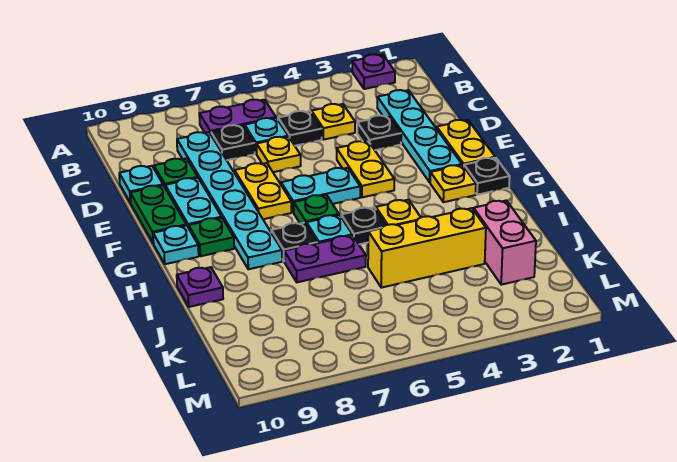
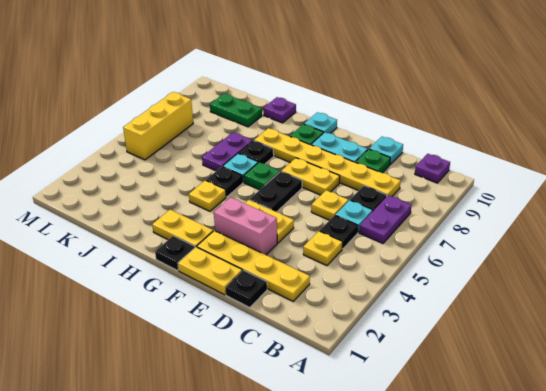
purple 1x1 plate [352,54,395,89] -> purple 1x1 plate moved to [415,154,450,183]
cyan 1x4 plate [377,90,462,182] -> yellow 1x4 plate [197,231,310,301]
cyan 1x6 plate [177,132,282,269] -> yellow 1x6 plate [254,128,401,197]
black 1x1 plate [357,115,401,150] -> black 1x1 plate moved to [226,270,267,307]
green 1x2 plate [130,185,186,243] -> green 1x2 plate moved to [210,94,262,127]
cyan 1x2 plate [281,168,360,212] -> black 1x2 plate [250,171,302,212]
yellow 1x1 plate [430,165,476,202] -> yellow 1x2 plate [152,210,213,247]
pink 1x2 brick [474,200,536,285] -> pink 1x2 brick moved to [214,197,277,255]
yellow 1x3 brick [368,208,486,288] -> yellow 1x3 brick moved to [123,92,193,160]

